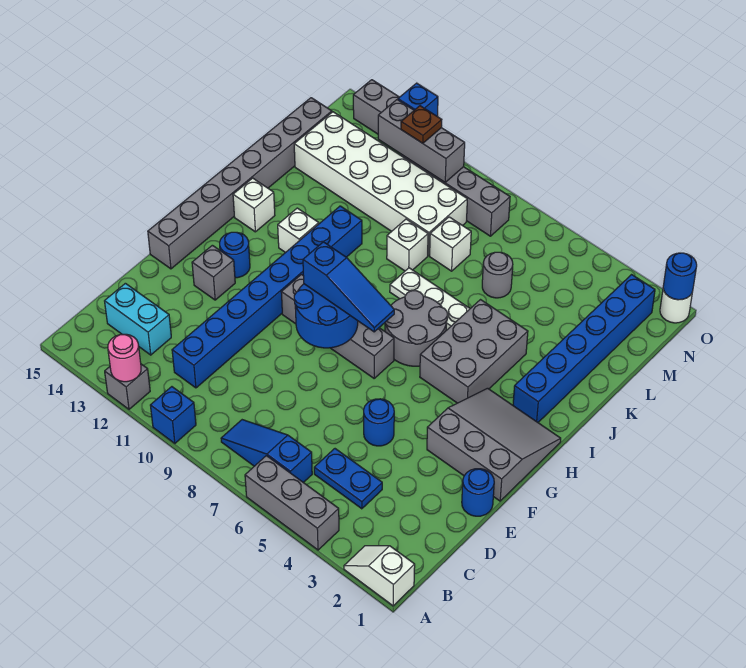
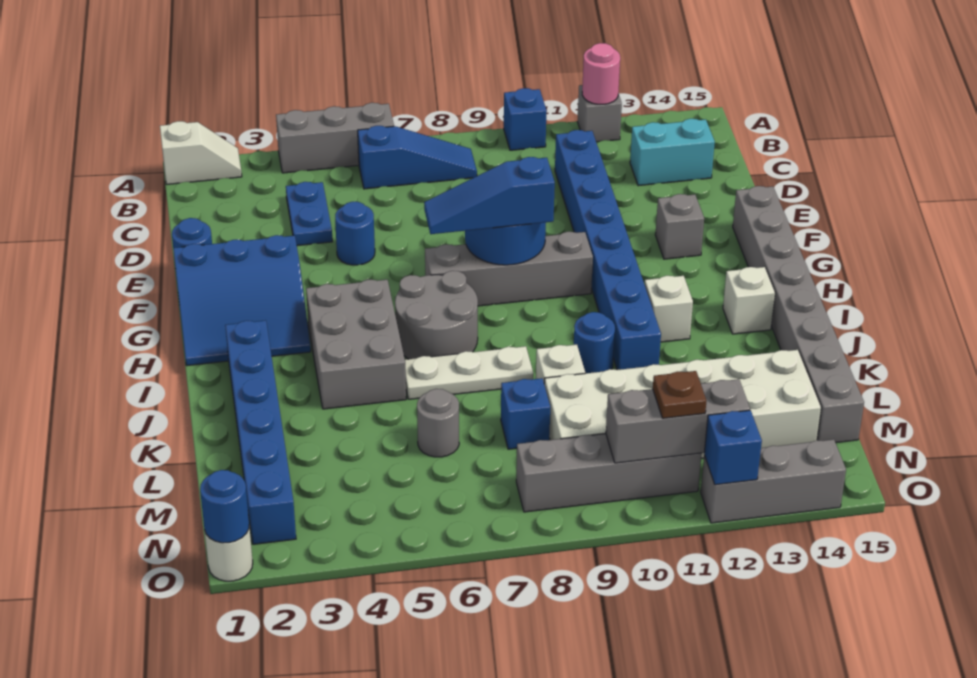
blue 1x2 plate [314,449,382,509] -> blue 1x2 plate turned to [286,182,333,246]
grey 3x3 slope [427,388,561,501] -> blue 3x3 slope [173,235,311,366]
blue 1x1 round brick [220,232,250,278] -> blue 1x1 round brick moved to [574,312,615,373]
white 1x1 brick [430,217,471,271] -> blue 1x1 brick [501,378,550,449]

